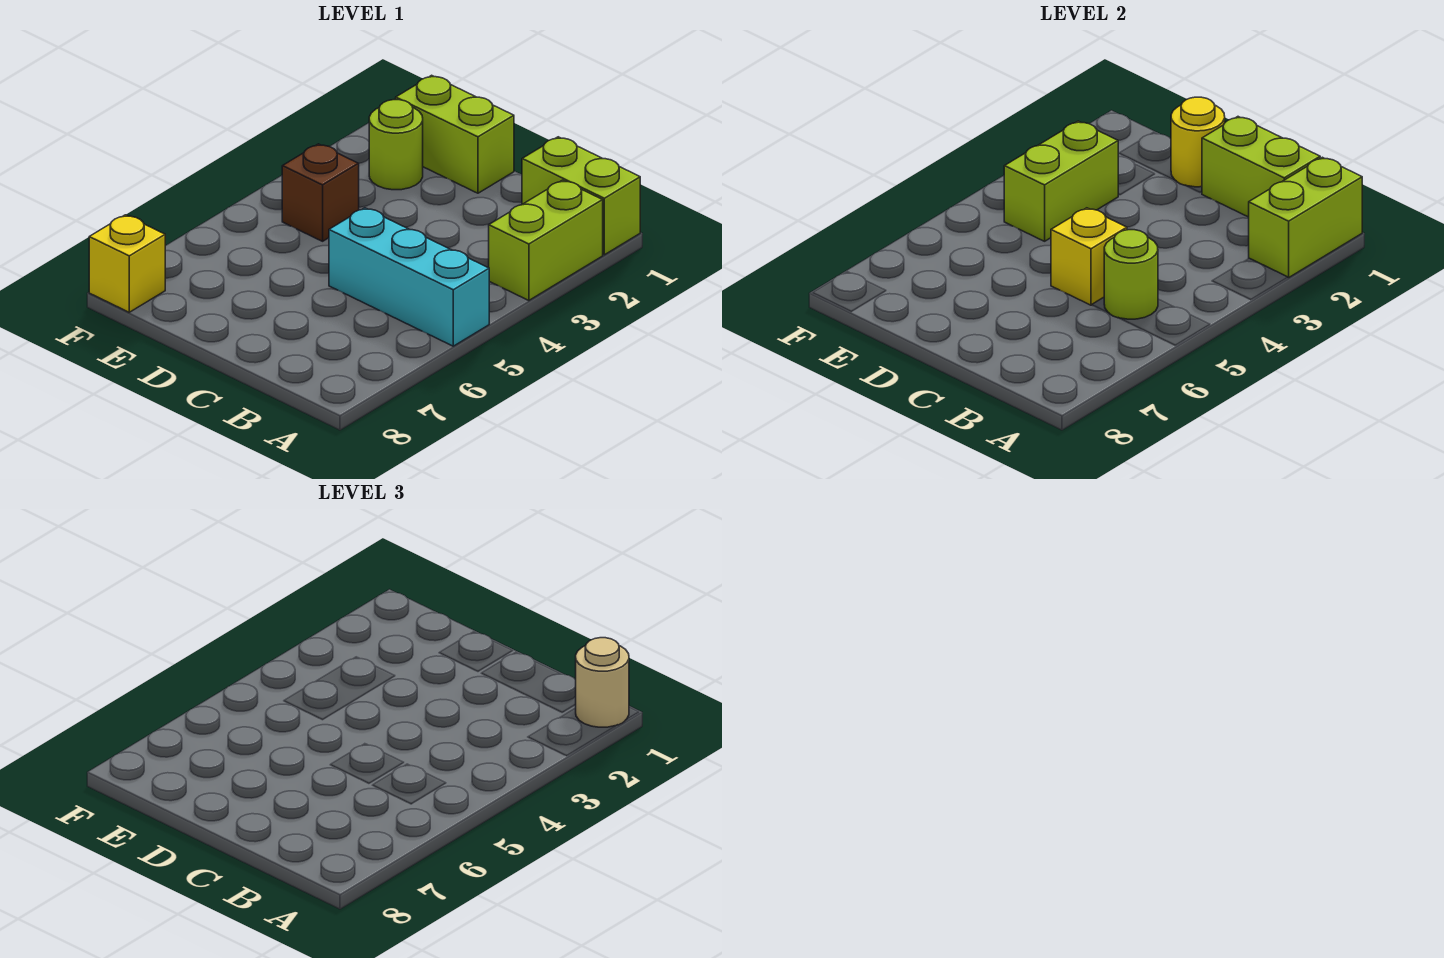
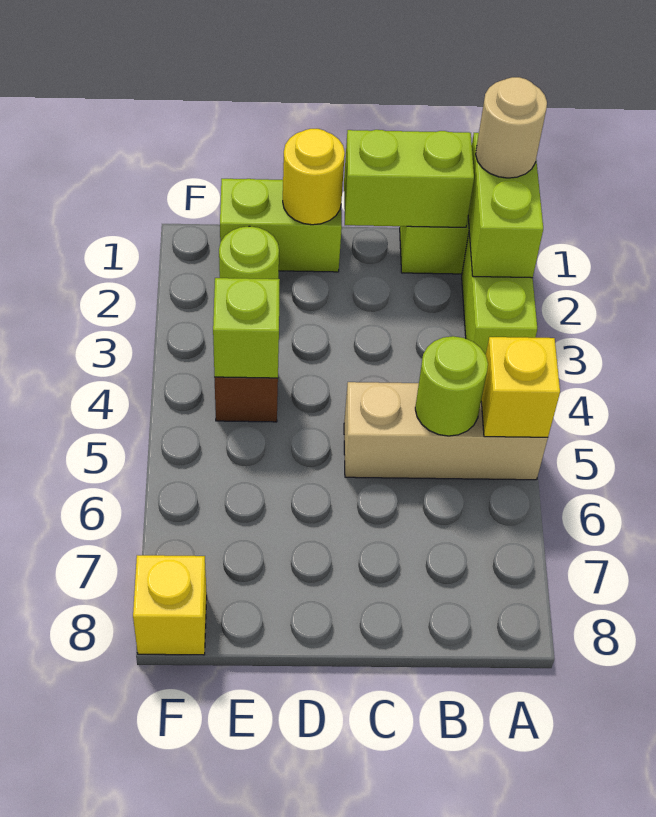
cyan 1x3 brick [329,208,489,346] -> tan 1x3 brick [344,382,548,480]
yellow 1x1 brick [1051,208,1127,305] -> yellow 1x1 brick moved to [481,337,560,437]
lime 1x2 brick [1004,121,1118,241] -> lime 1x1 brick [213,278,280,378]

